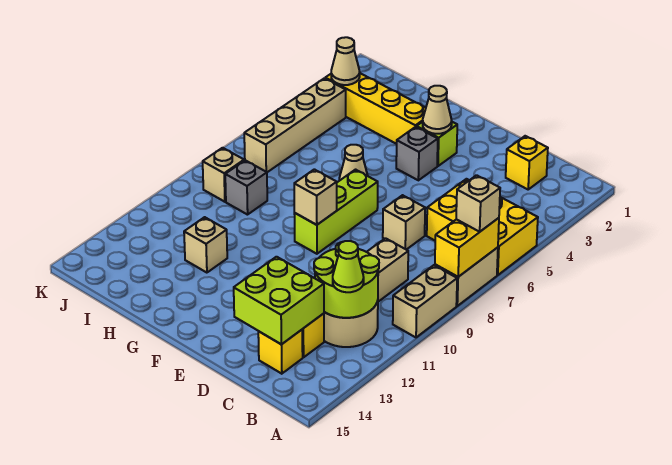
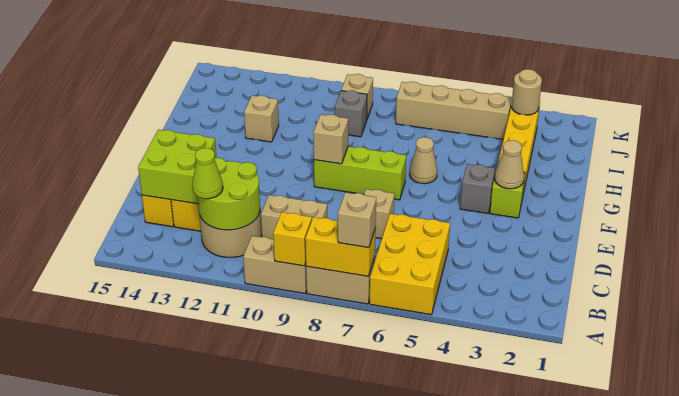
yellow 1x1 brick [506,136,548,189] -> yellow 1x1 brick moved to [273,212,312,266]
tan 1x1 cone [331,37,360,85] -> tan 1x1 round brick [511,69,542,115]

